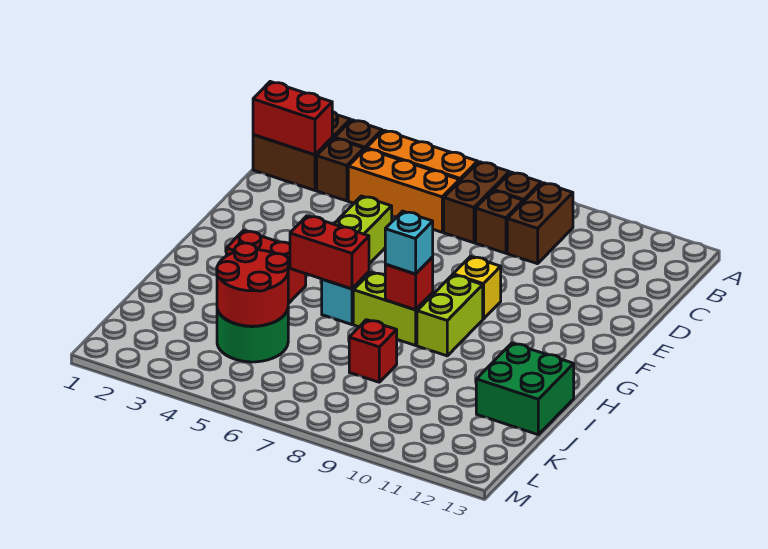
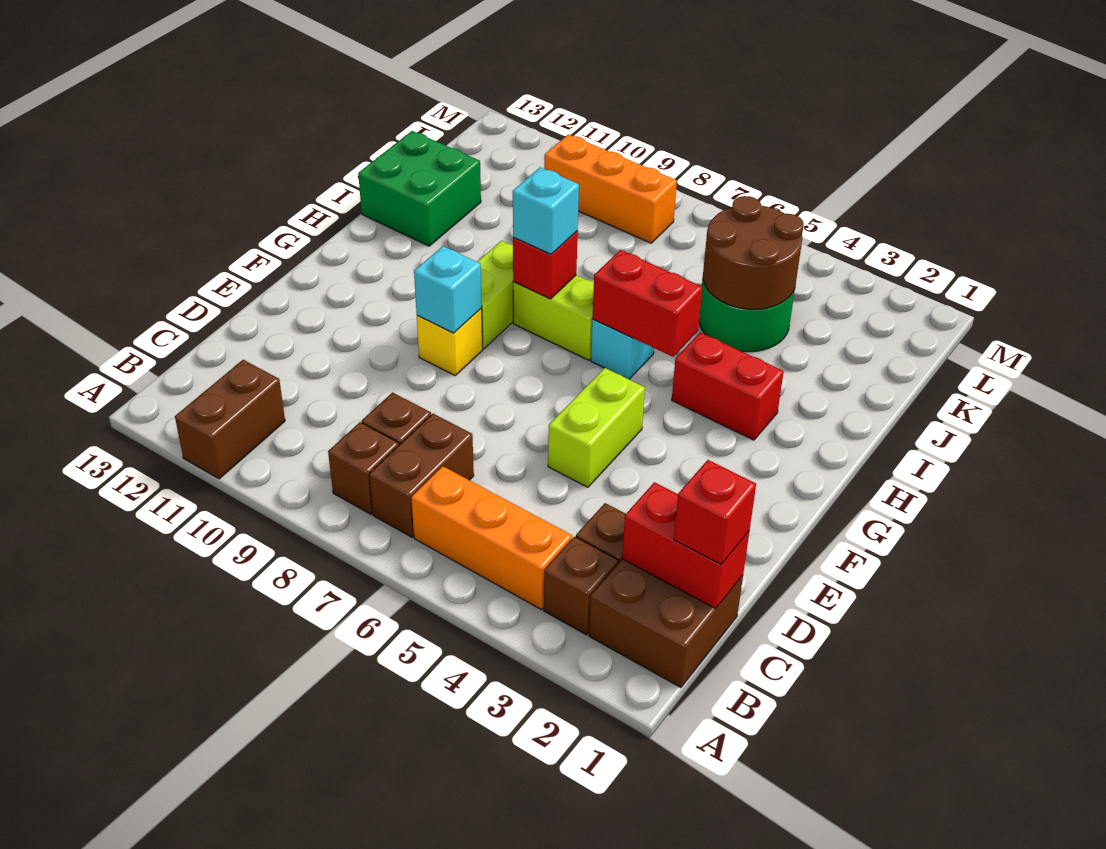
brown 1x2 brick [507,183,573,264] -> brown 1x2 brick moved to [175,360,285,479]
orange 1x3 brick [348,149,459,232] -> orange 1x3 brick moved to [544,134,677,243]
none -> cyan 1x1 brick [414,246,482,333]
red 2x2 round brick [217,243,288,326] -> brown 2x2 round brick [703,196,804,309]
red 1x1 brick [349,320,397,382] -> red 1x1 brick moved to [674,460,756,564]

